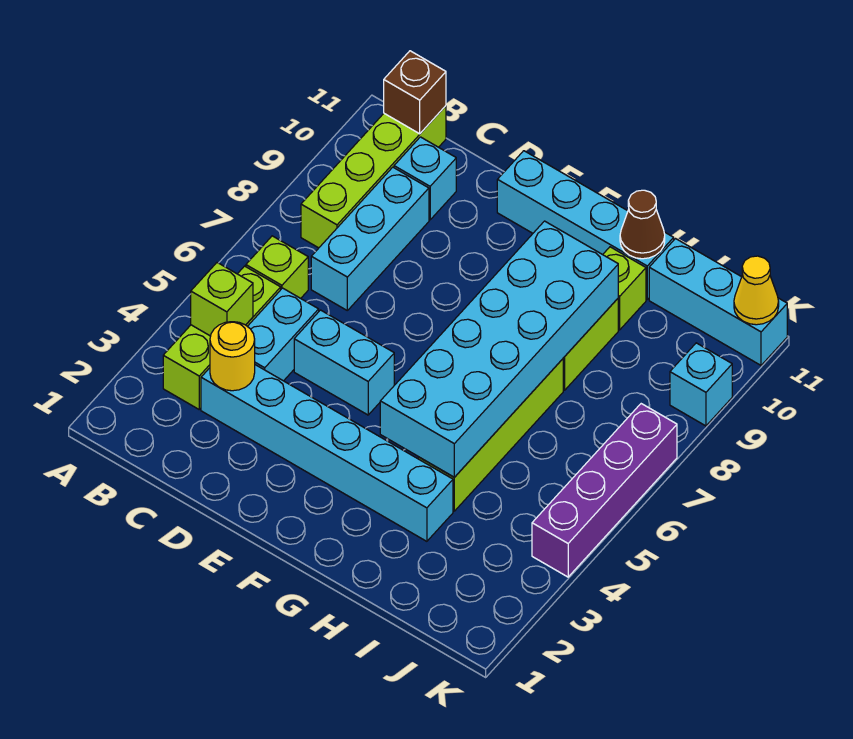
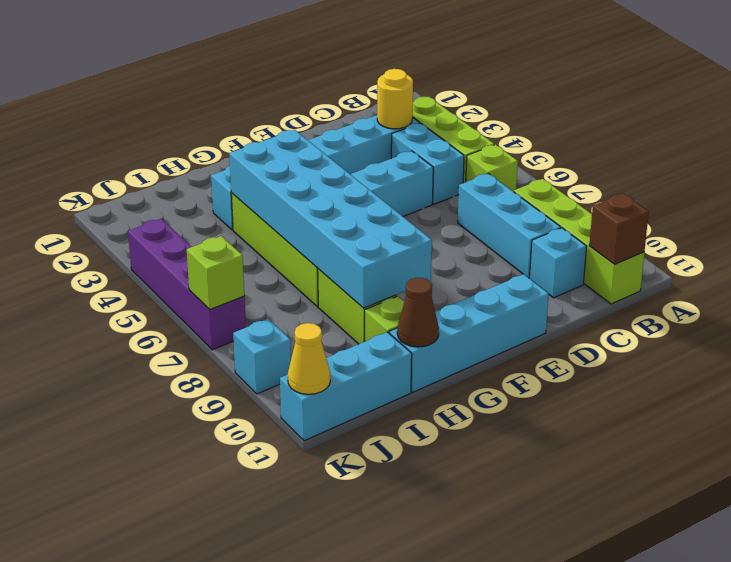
lime 1x1 brick [191,263,253,336] -> lime 1x1 brick moved to [187,236,244,310]

